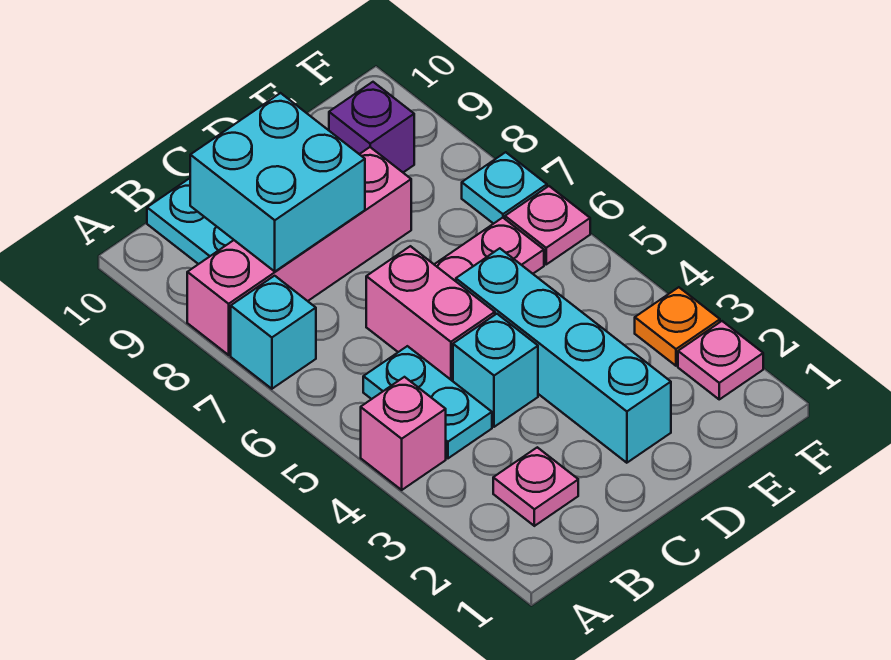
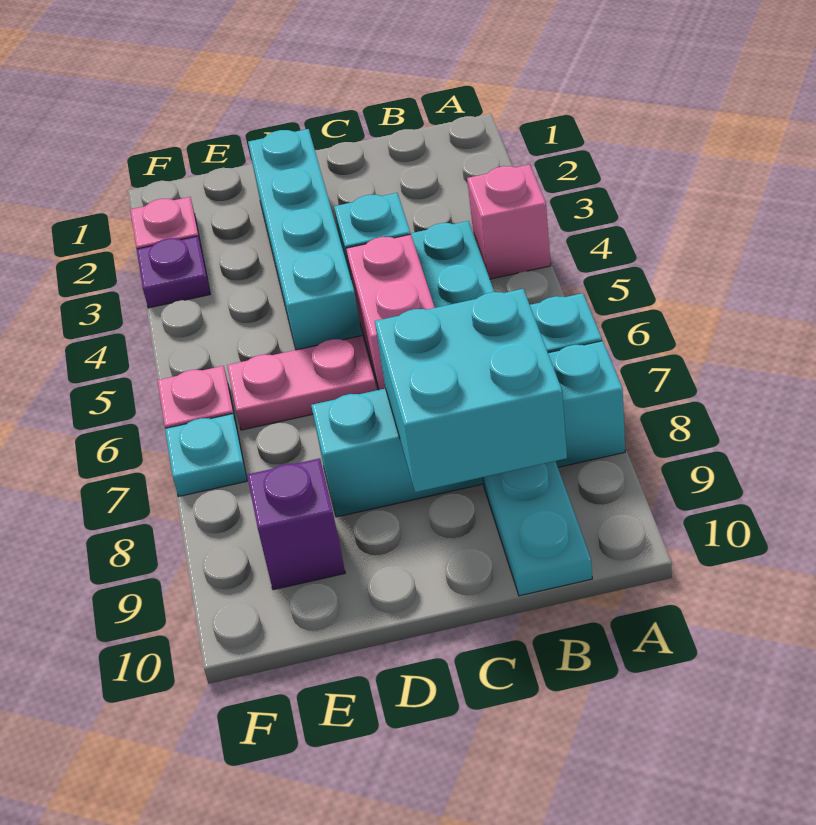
pink 1x4 brick [187,147,411,355] -> cyan 1x4 brick [311,341,625,517]
pink 1x1 plate [493,447,578,526] -> none
orange 1x1 plate [635,287,720,366] -> purple 1x1 plate [137,236,210,308]

